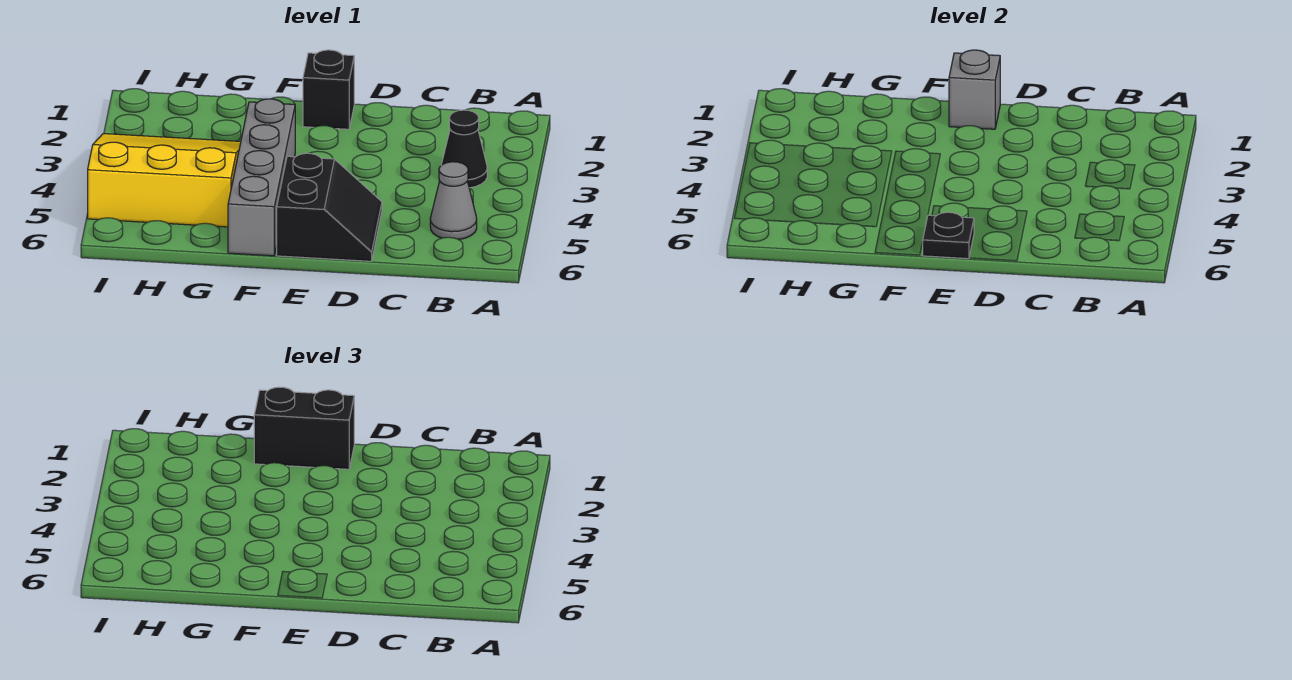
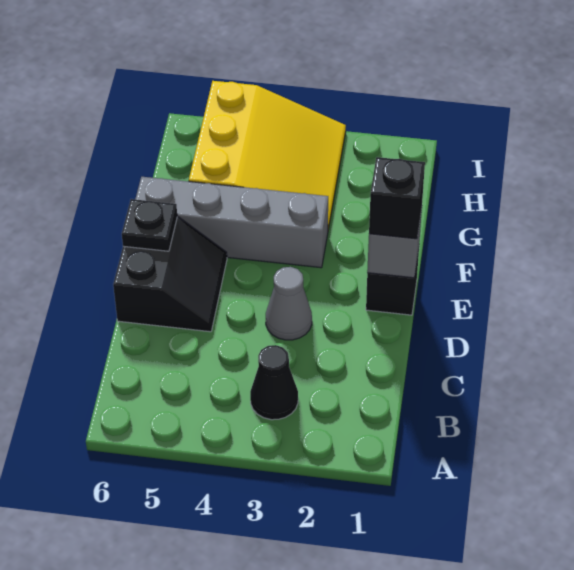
grey 1x1 cone [430,162,477,240] -> grey 1x1 cone moved to [266,267,312,340]
black 2x2 slope [277,153,382,261] -> black 2x2 slope turned to [113,217,227,332]
black 1x2 brick [254,387,354,469] -> black 1x1 brick [369,157,425,239]

